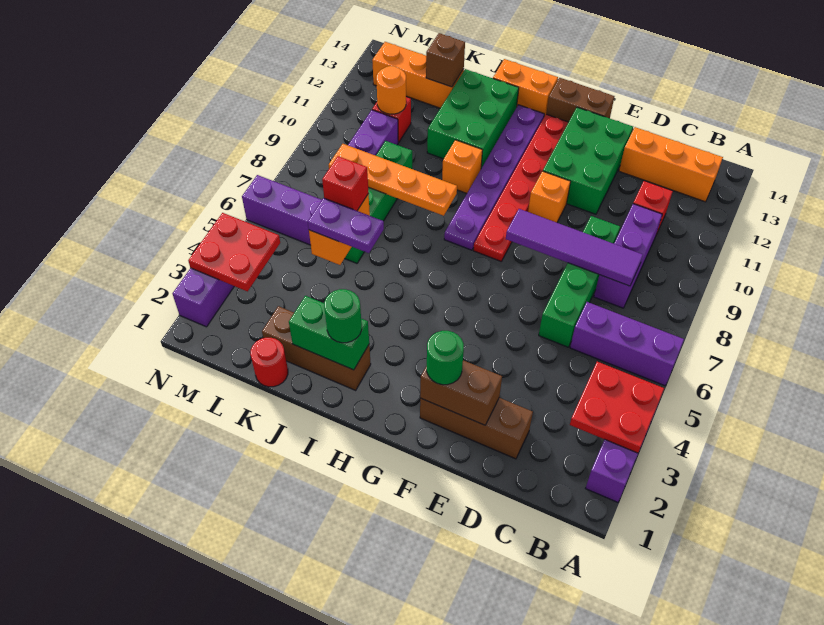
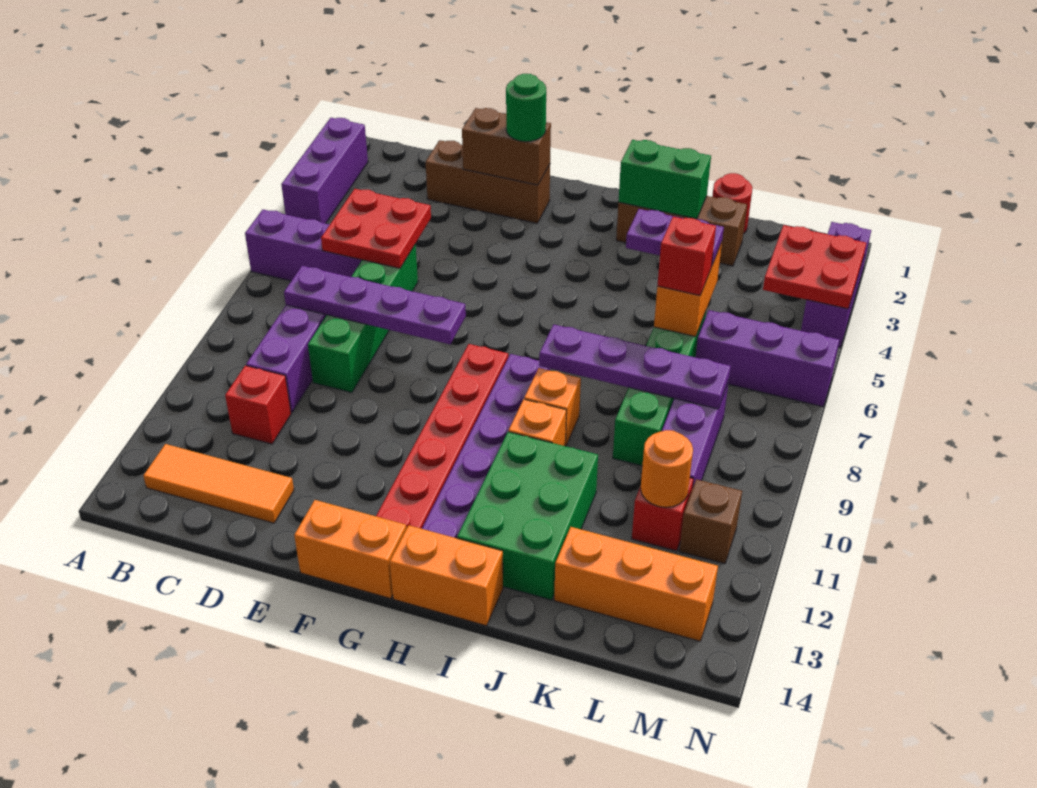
red 2x2 plate [570,362,664,453] -> red 2x2 plate moved to [321,189,431,268]
orange 1x3 brick [619,127,723,202] -> orange 1x3 tile [144,444,294,523]
purple 1x4 tile [506,209,643,286] -> purple 1x4 plate [284,266,466,344]
green 2x3 brick [543,107,633,214] -> none
orange 1x1 brick [528,171,571,223] -> orange 1x1 brick moved to [524,368,581,446]
brown 1x2 brick [546,78,614,122] -> orange 1x2 brick [294,500,406,599]
green 1x1 round brick [324,289,362,343] -> none
orange 1x4 plate [329,144,457,216] -> purple 1x4 plate [539,325,731,409]
brown 1x1 brick [426,33,465,87] -> brown 1x1 brick moved to [679,479,742,564]

